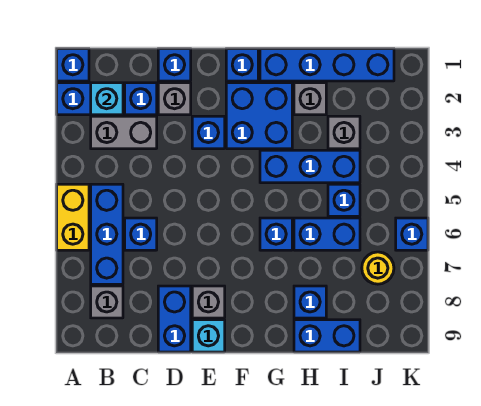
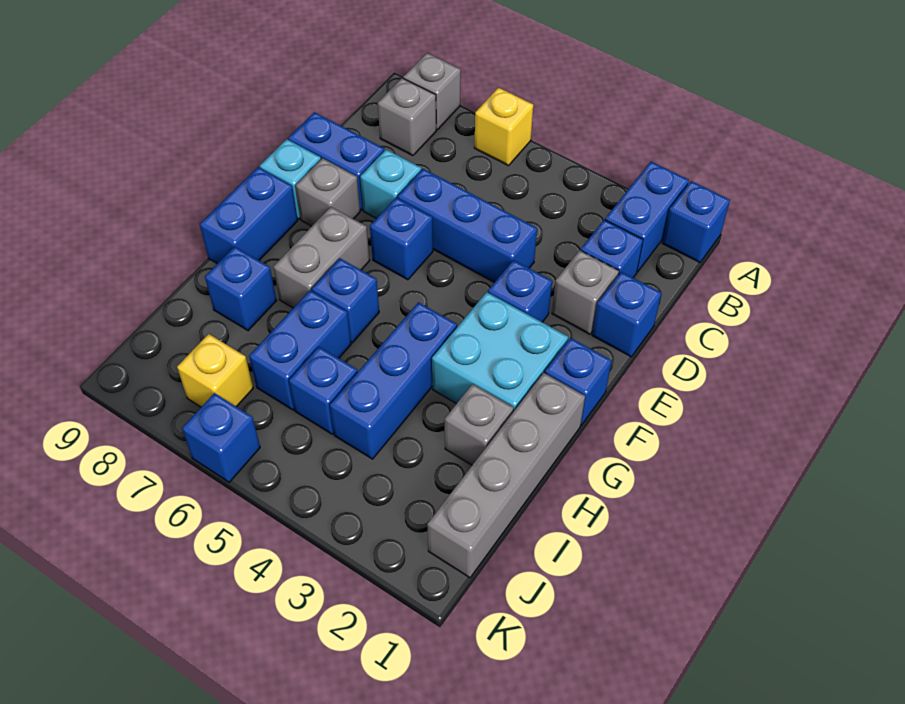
yellow 1x2 brick [57,184,89,250] -> yellow 1x1 brick [474,88,533,166]
cyan 1x1 brick [91,83,123,115] -> cyan 1x1 brick moved to [360,150,421,218]
grey 1x2 brick [91,116,157,149] -> grey 1x2 brick moved to [273,207,370,308]
blue 1x3 brick [91,184,123,284] -> blue 1x3 brick moved to [397,169,537,282]
blue 1x1 brick [125,218,157,250] -> blue 1x1 brick moved to [370,198,433,280]
blue 2x2 brick [226,83,292,149] -> cyan 2x2 brick [432,292,568,412]
blue 1x4 brick [260,49,394,81] -> grey 1x4 brick [427,373,585,578]
blue 1x2 brick [294,320,360,352] -> blue 1x2 brick moved to [200,167,298,264]
grey 1x1 brick [328,116,360,149] -> grey 1x1 brick moved to [403,53,461,130]
yellow 1x1 round brick [362,252,394,284] -> yellow 1x1 brick [177,334,253,407]

